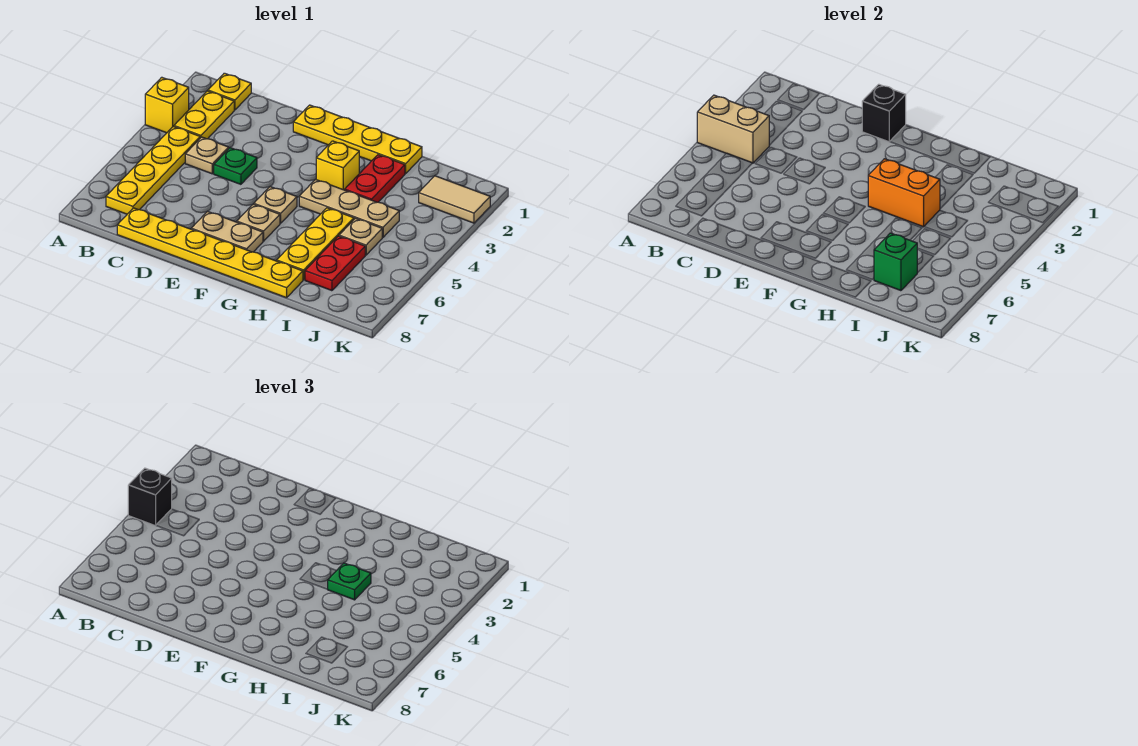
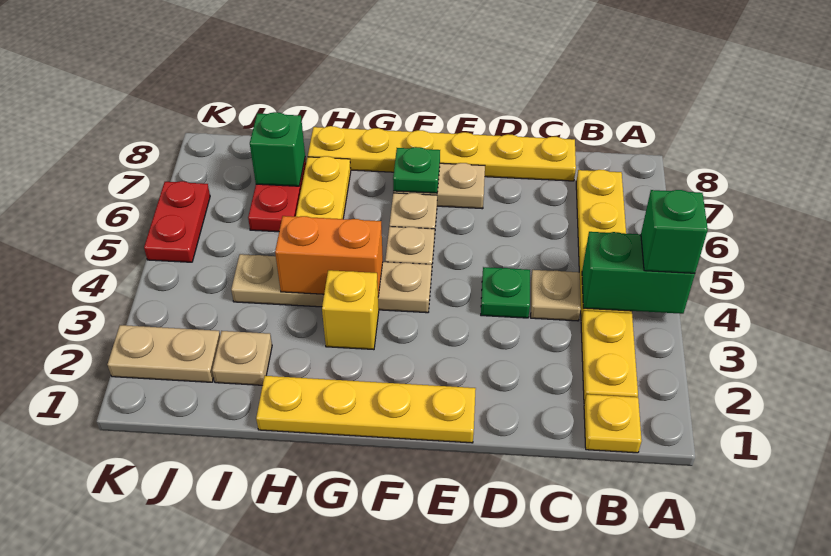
yellow 1x1 brick [145,77,189,133] -> none
tan 1x2 brick [697,95,769,163] -> green 1x2 brick [582,232,695,314]
black 1x1 brick [128,468,172,526] -> green 1x1 brick [641,190,708,273]
black 1x1 brick [862,84,906,142] -> none
tan 1x3 plate [299,179,399,237] -> tan 1x4 plate [231,254,432,313]
red 1x2 plate [345,155,405,202] -> red 1x2 plate moved to [144,181,210,262]
green 1x1 plate [328,563,371,600] -> green 1x1 plate moved to [393,147,440,193]
tan 1x1 plate [339,218,382,255] -> tan 1x1 plate moved to [212,331,272,385]
tan 1x2 tile [419,176,490,223] -> tan 1x2 plate [107,325,220,382]

